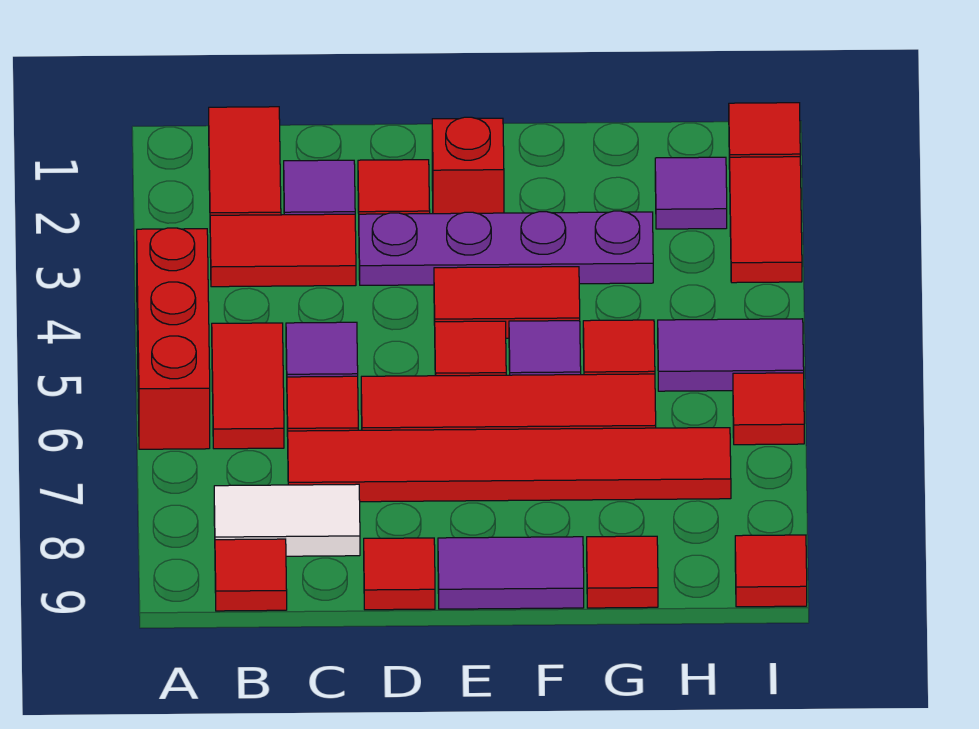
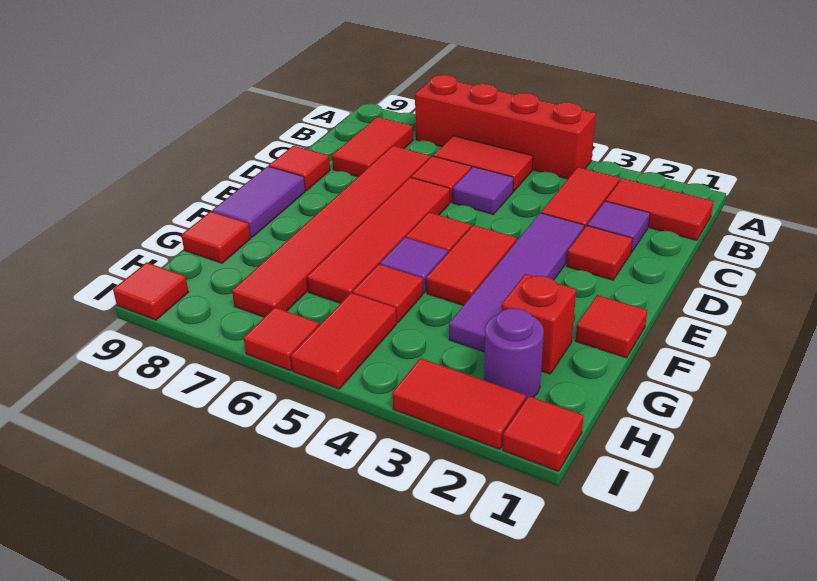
red 1x3 brick [137,228,210,449] -> red 1x4 brick [415,75,596,179]
white 1x2 tile [214,484,360,556] -> red 1x2 tile [332,117,413,177]
red 1x1 tile [215,539,287,611] -> red 1x1 tile moved to [575,295,647,358]
purple 1x4 plate [359,211,653,285] -> purple 1x4 tile [449,213,584,352]
red 1x1 brick [432,117,504,214] -> red 1x1 brick moved to [501,274,576,374]
purple 1x1 tile [655,157,727,229] -> purple 1x1 round brick [484,308,544,399]
purple 1x2 tile [658,319,804,391] -> red 1x2 tile [291,293,397,389]

